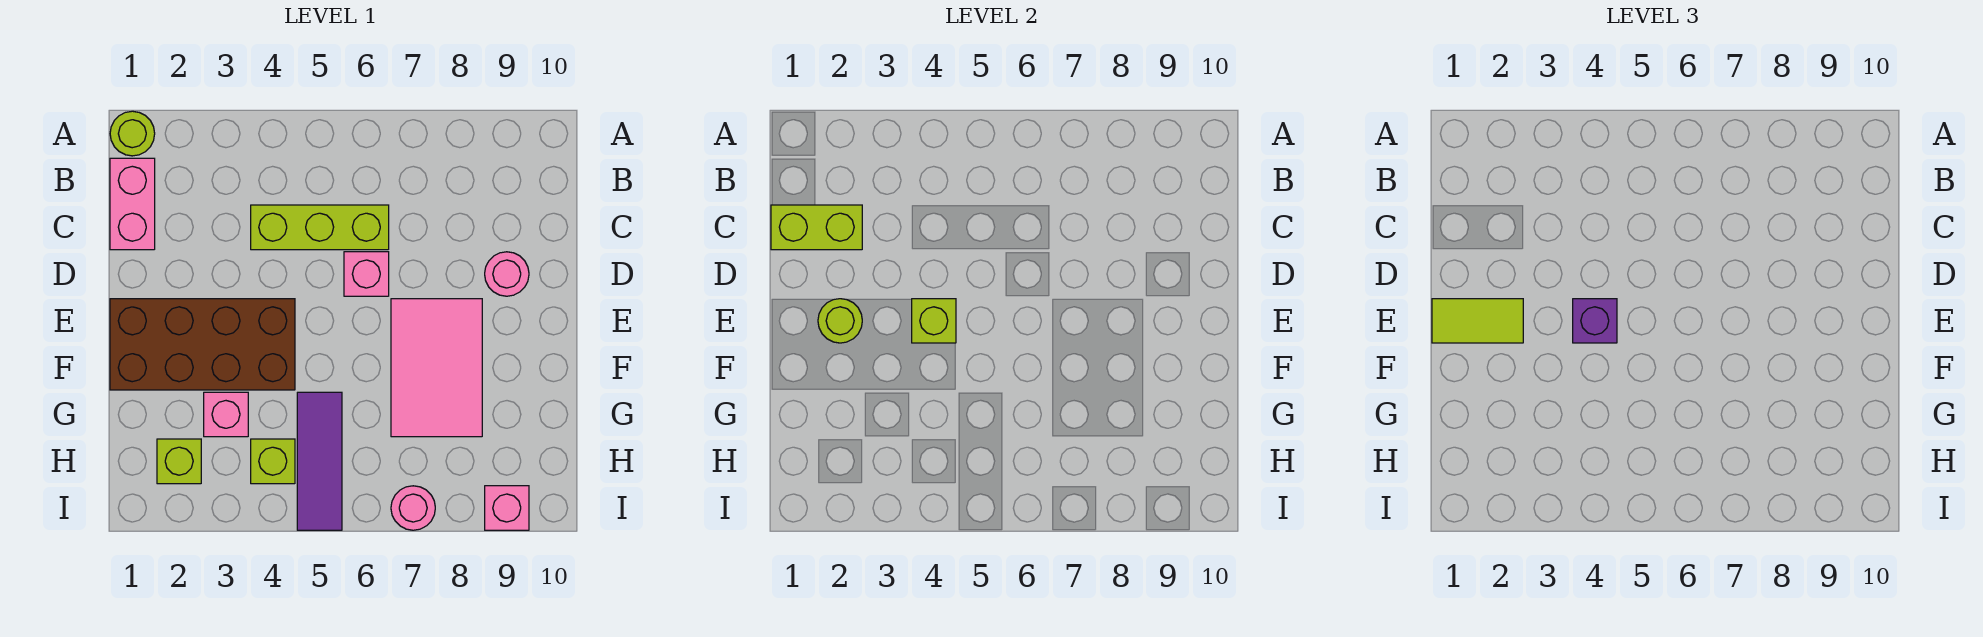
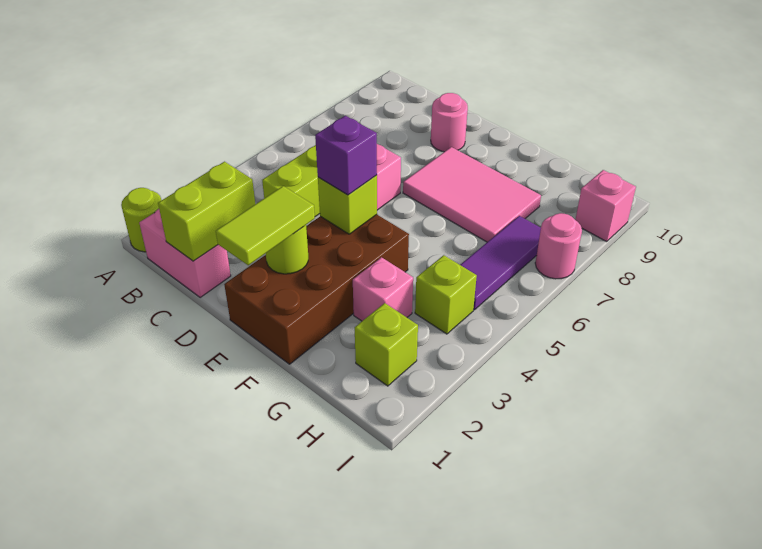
purple 1x3 tile [297,392,342,530] -> purple 1x3 tile turned to [460,216,541,310]

